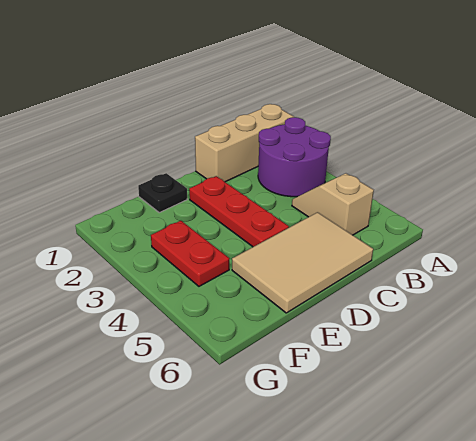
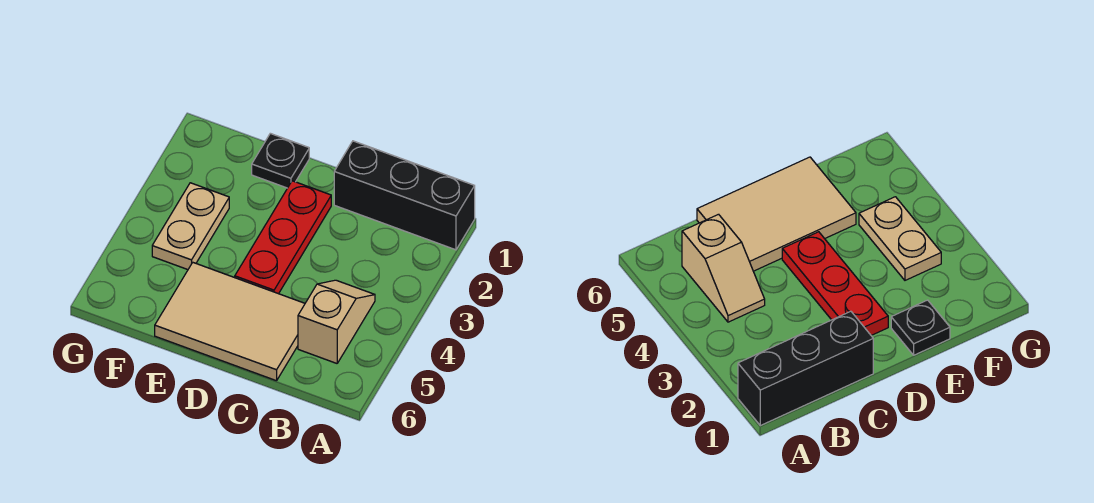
tan 1x3 brick [195,104,294,182] -> black 1x3 brick [334,141,475,250]
purple 2x2 round brick [258,117,331,197] -> none
red 1x2 plate [151,221,229,286] -> tan 1x2 plate [152,183,229,270]

